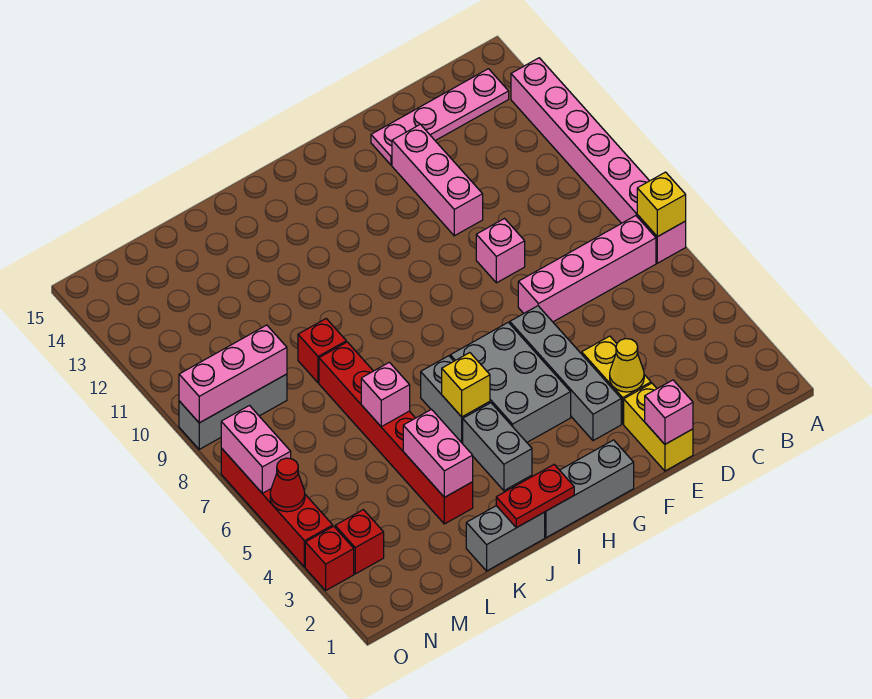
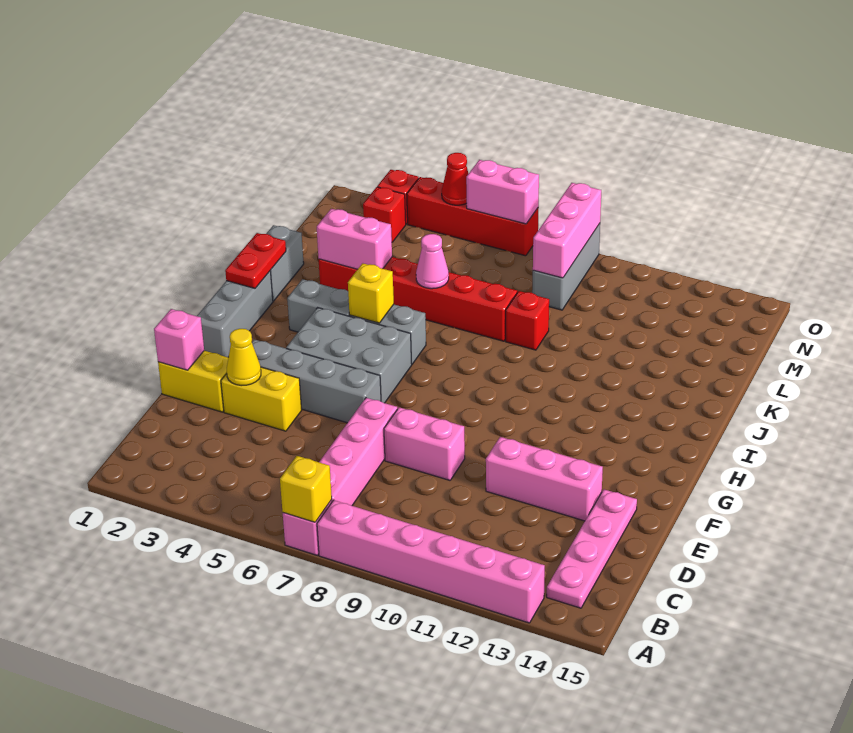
pink 1x1 brick [476,219,525,283] -> pink 1x2 brick [384,407,465,480]
pink 1x1 brick [361,362,410,427] -> pink 1x1 cone [416,234,449,289]

